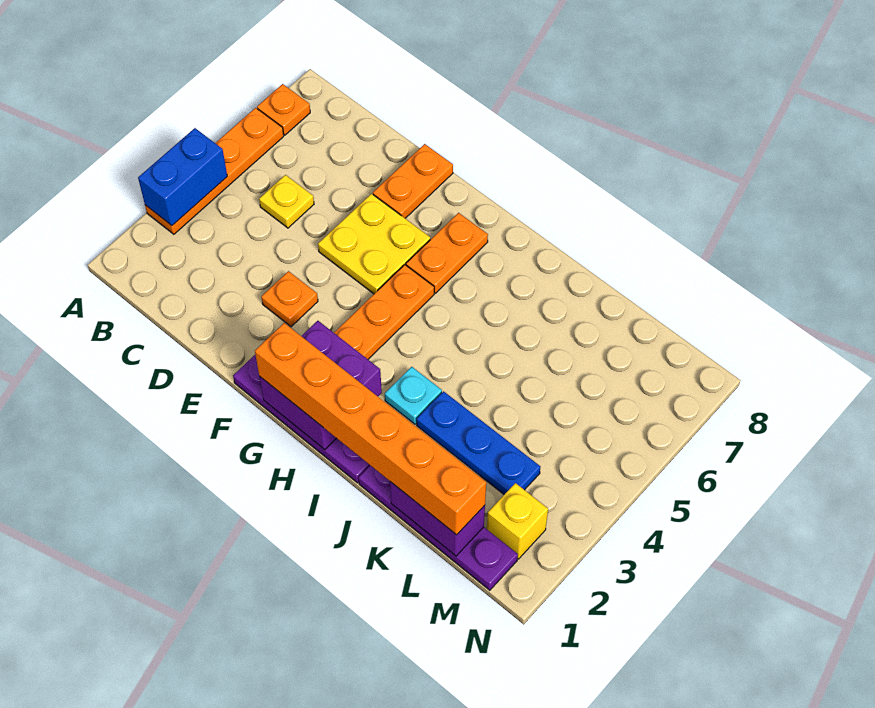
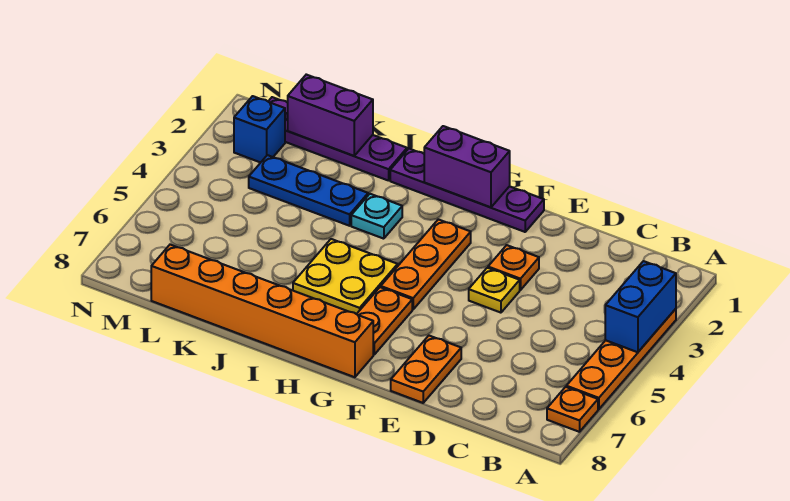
yellow 1x1 plate [259,175,314,228] -> yellow 1x1 plate moved to [469,268,520,313]
yellow 2x2 plate [318,194,430,294] -> yellow 2x2 plate moved to [293,239,398,314]
purple 2x2 brick [259,321,382,450] -> purple 1x2 brick [424,126,510,207]
orange 1x6 brick [255,323,486,535] -> orange 1x6 brick moved to [151,245,373,377]
yellow 1x1 brick [487,483,548,559] -> blue 1x1 brick [234,96,285,163]

